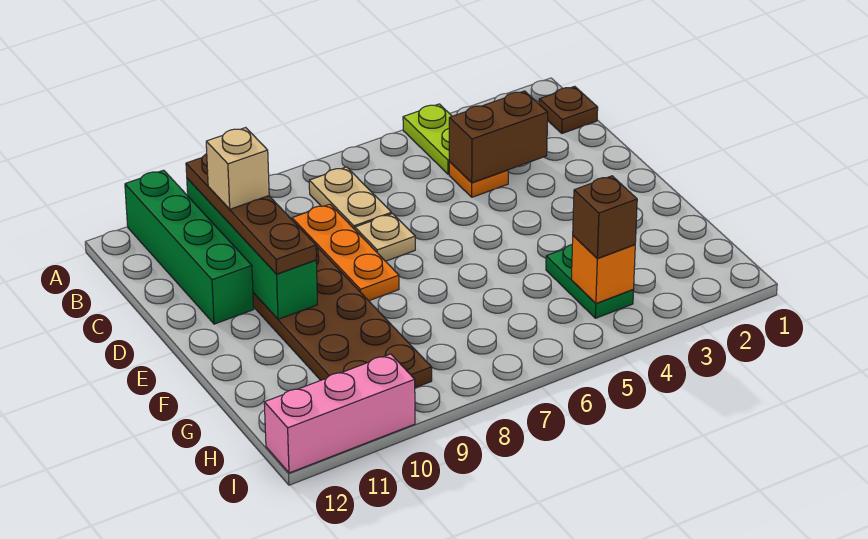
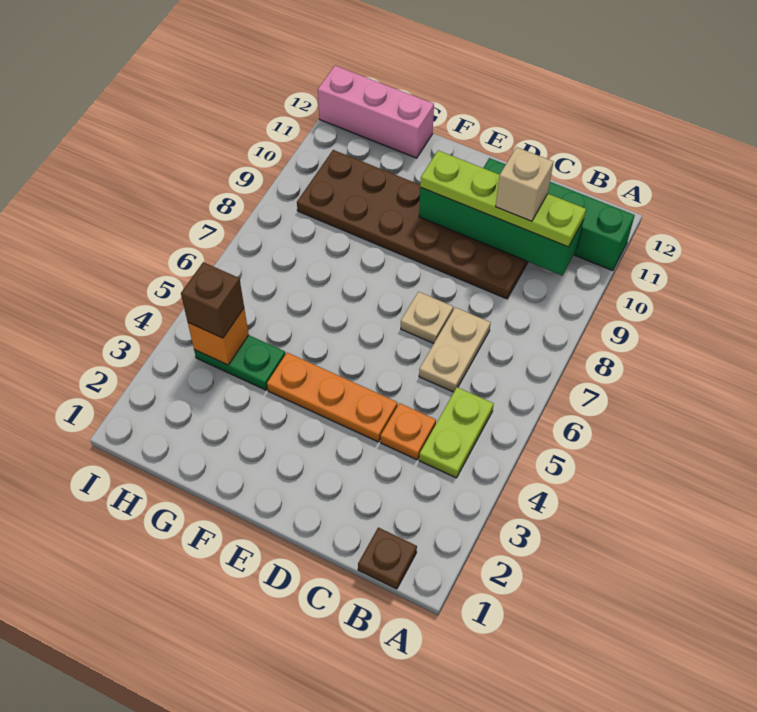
lime 1x2 plate [403,104,452,174] -> lime 1x2 plate turned to [419,387,494,478]
tan 1x2 plate [309,167,392,229] -> tan 1x2 plate turned to [419,307,491,392]
brown 1x4 plate [186,154,316,274] -> lime 1x4 plate [420,151,586,247]
brown 1x2 brick [449,91,548,183] -> none
orange 1x3 plate [292,204,399,301] -> orange 1x3 plate moved to [267,353,397,442]
pink 1x3 brick [264,354,415,473] -> pink 1x3 brick turned to [318,66,434,158]

